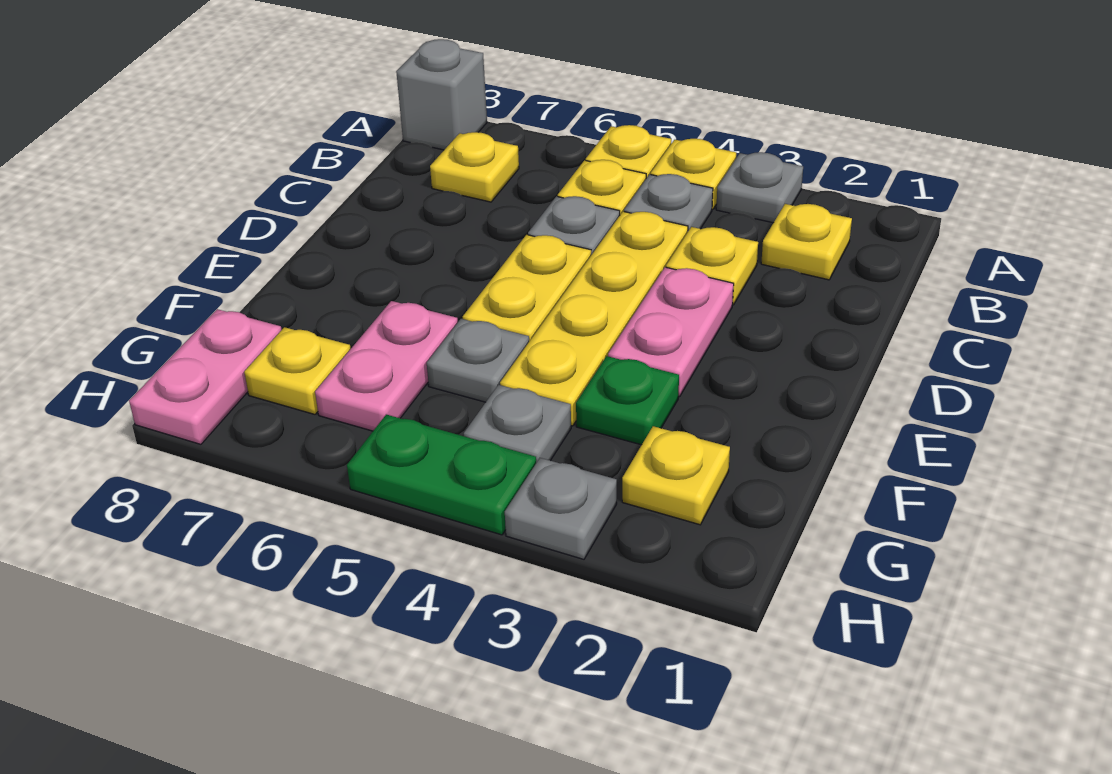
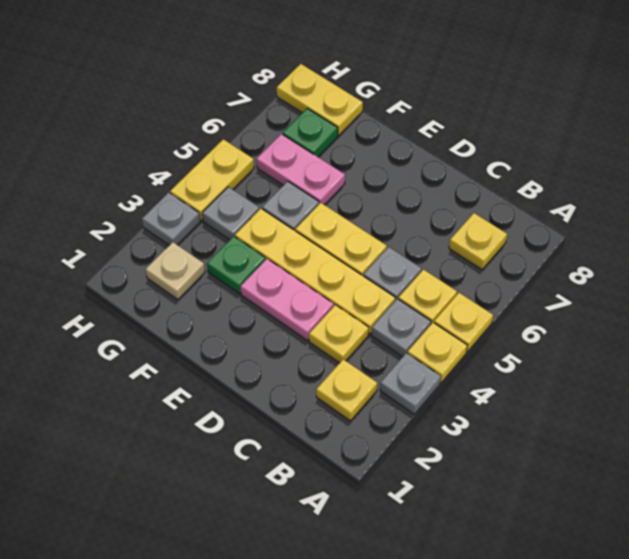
grey 1x1 brick [396,39,487,150] -> none
yellow 1x1 plate [622,426,730,525] -> tan 1x1 plate [146,242,205,300]
yellow 1x1 plate [244,327,351,414] -> green 1x1 plate [283,108,338,157]
pink 1x2 plate [129,309,282,444] -> yellow 1x2 plate [277,64,363,135]
green 1x2 plate [347,415,536,535] -> yellow 1x2 plate [170,139,254,221]

